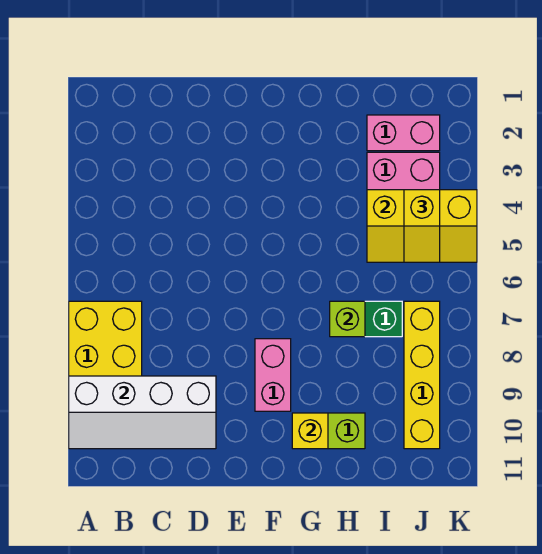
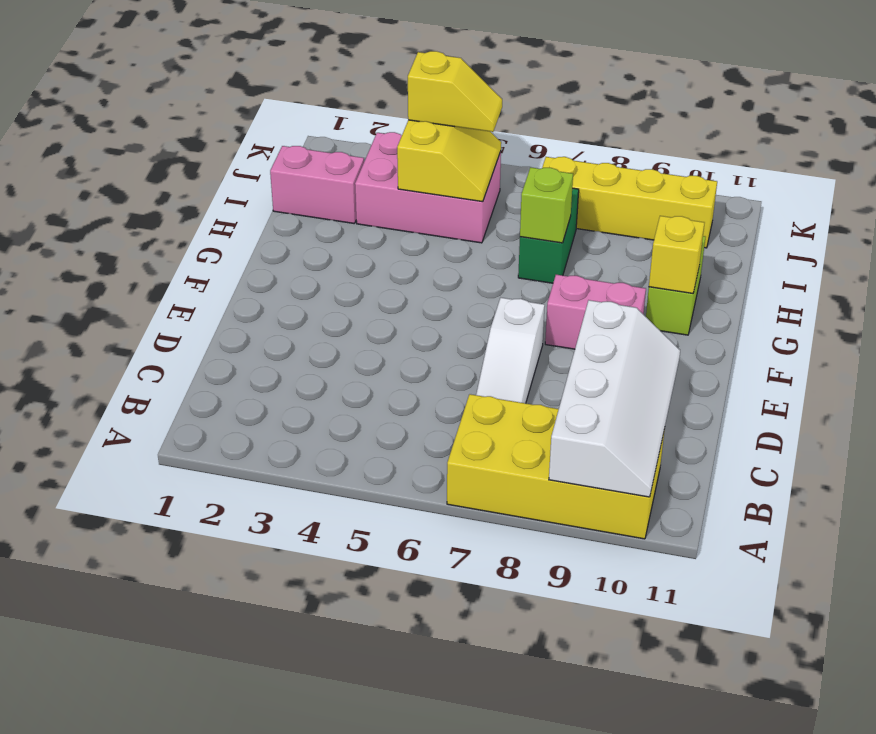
none -> white 1x3 slope [476,298,545,403]
pink 1x2 brick [367,115,440,151] -> pink 1x2 brick turned to [270,146,364,223]
yellow 2x3 slope [367,190,477,262] -> yellow 2x2 slope [397,120,501,202]

